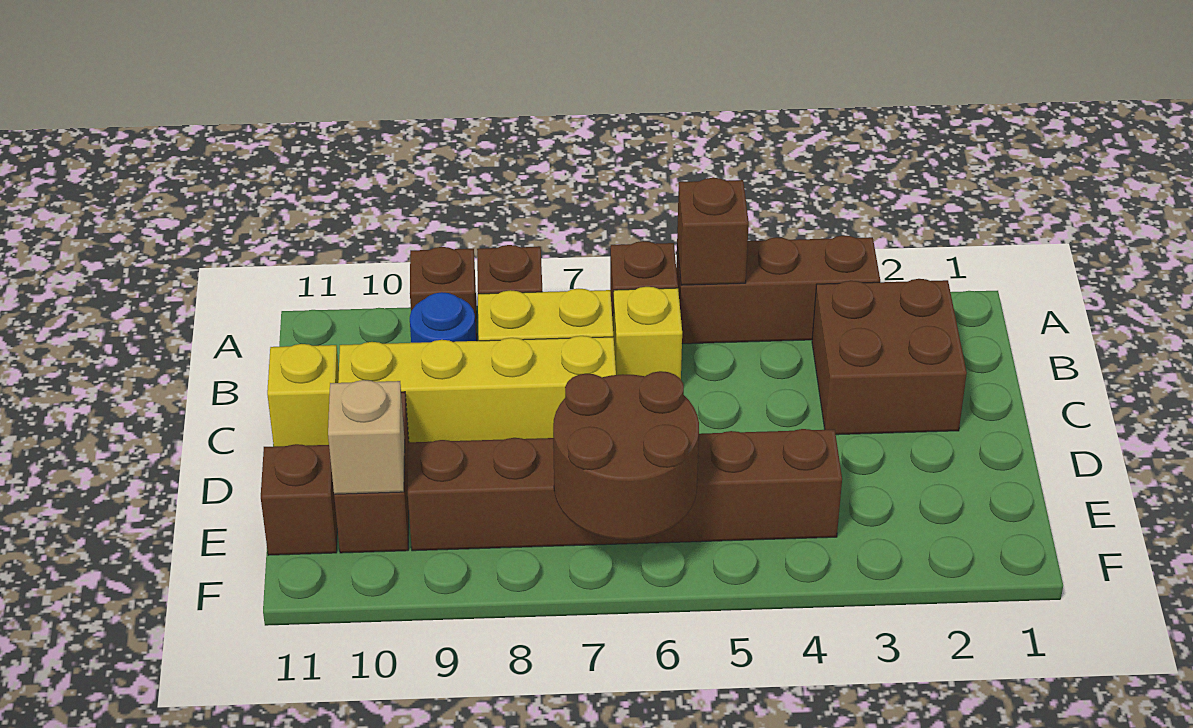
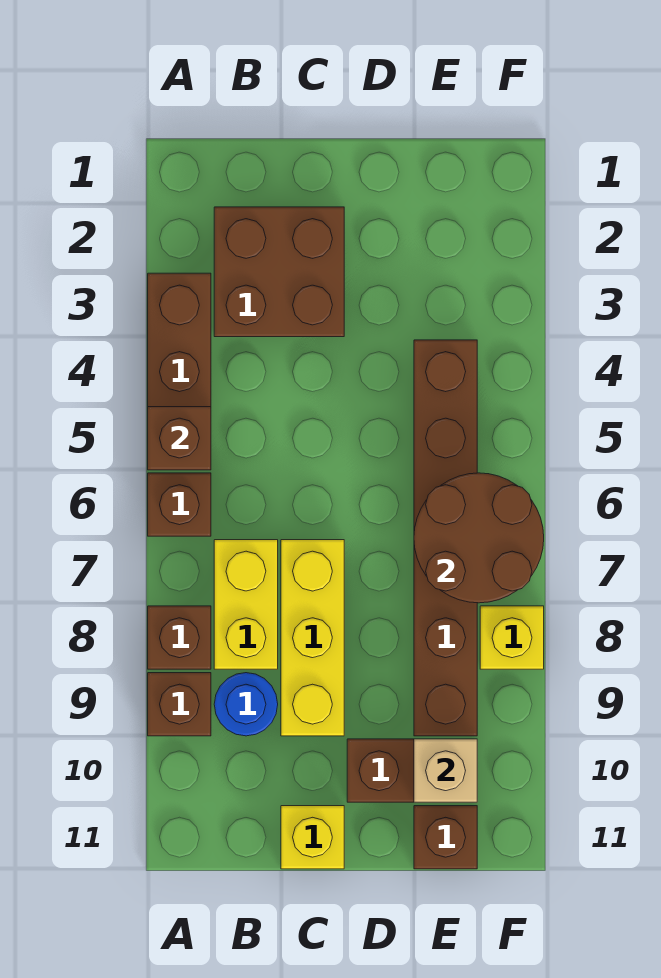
yellow 1x1 brick [613,287,682,379] -> yellow 1x1 brick moved to [480,606,544,669]
yellow 1x4 brick [338,336,616,442] -> yellow 1x3 brick [281,540,344,736]

